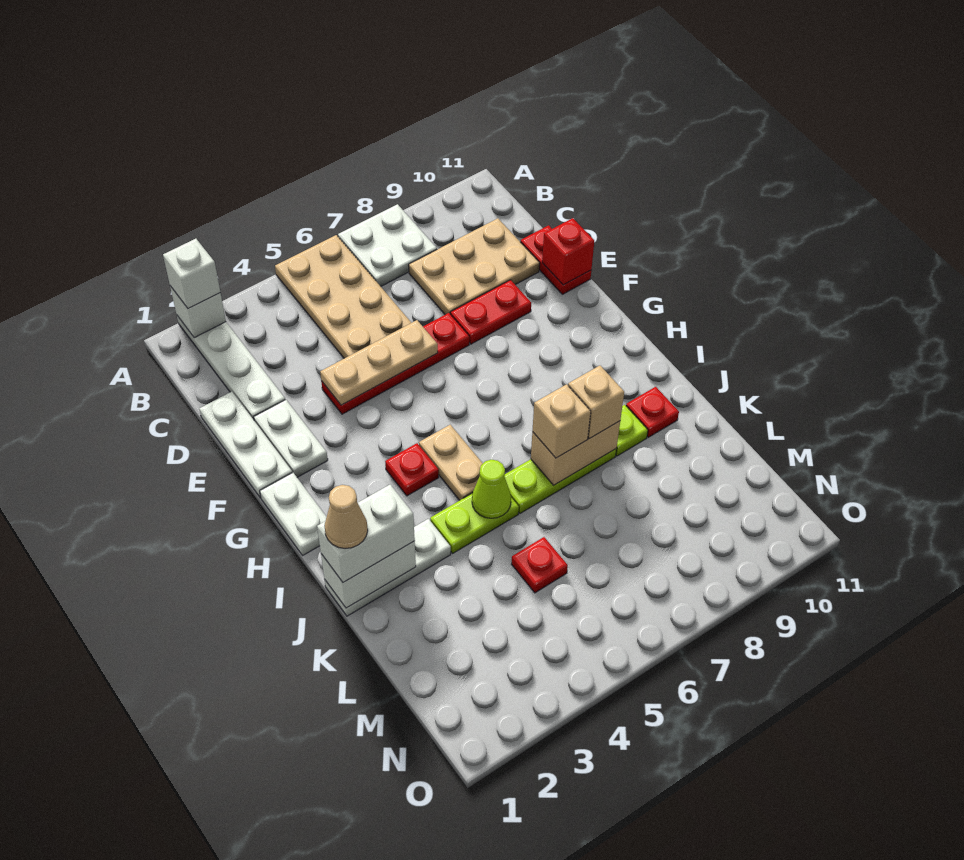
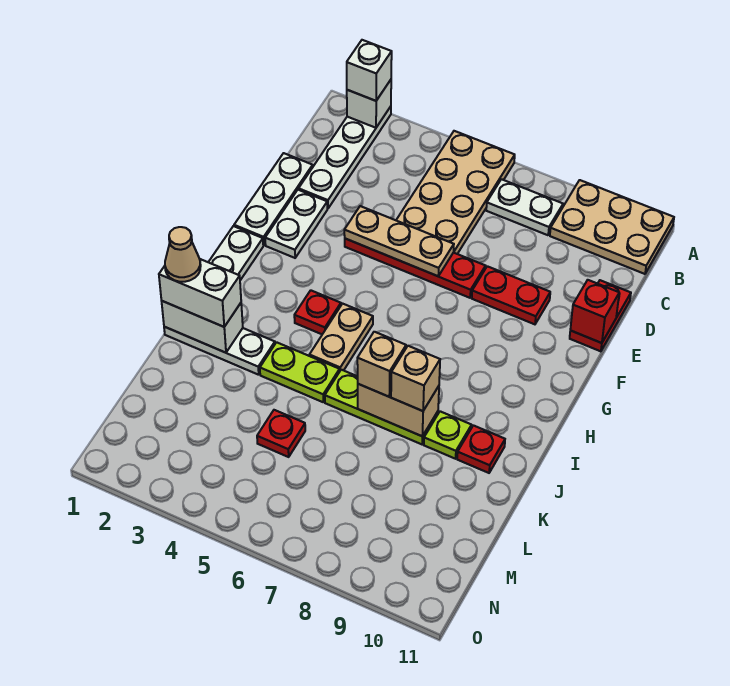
white 2x2 plate [338,204,437,286] -> white 1x2 plate [486,179,563,235]
tan 2x3 plate [409,218,540,315] -> tan 2x3 plate moved to [550,180,674,274]
lime 1x1 cone [472,460,511,518] -> none

